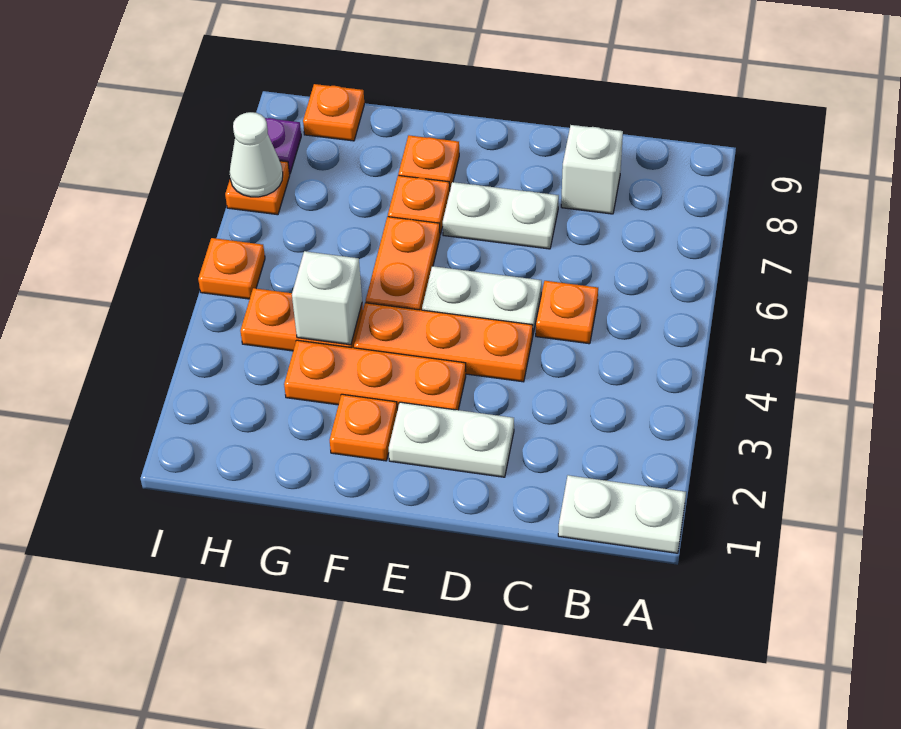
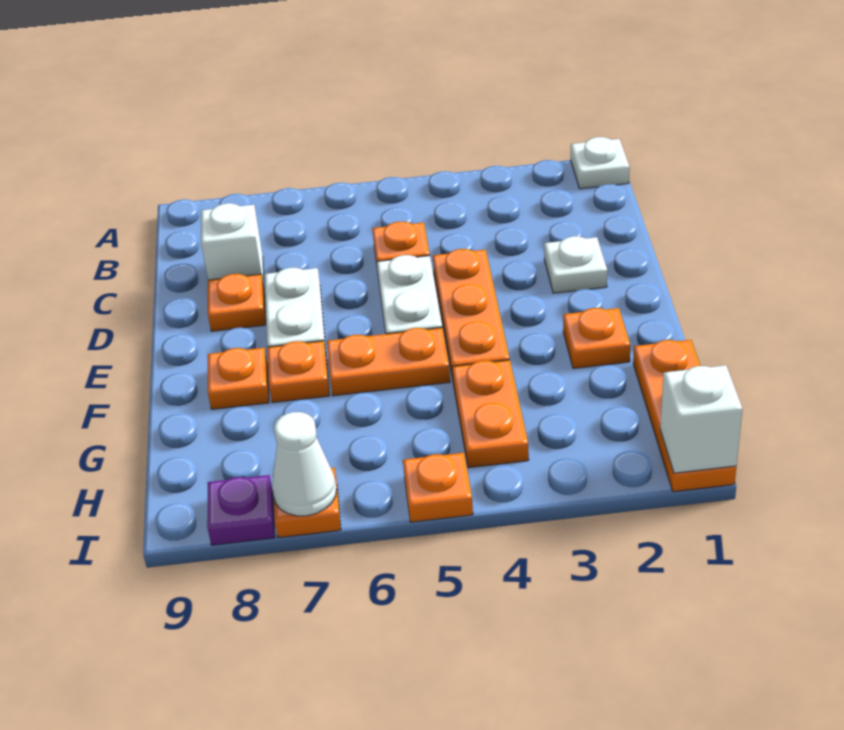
white 1x2 plate [558,475,686,553] -> white 1x1 plate [571,137,630,189]
white 1x2 plate [389,402,514,477] -> white 1x1 plate [544,236,607,293]
orange 1x3 plate [284,340,466,410] -> orange 1x3 plate moved to [633,340,736,492]
white 1x1 brick [292,251,362,345] -> white 1x1 brick moved to [660,365,743,473]
orange 1x1 plate [303,84,364,141] -> orange 1x1 plate moved to [208,274,266,331]

